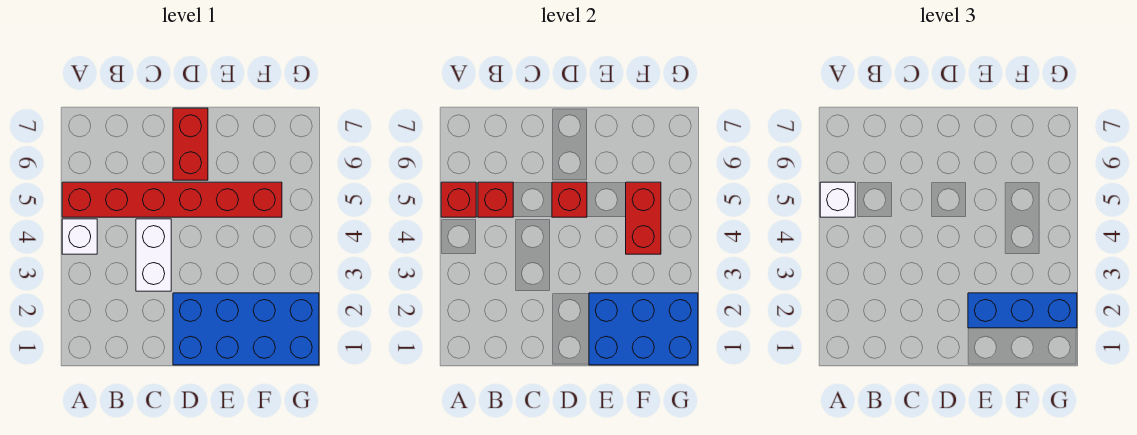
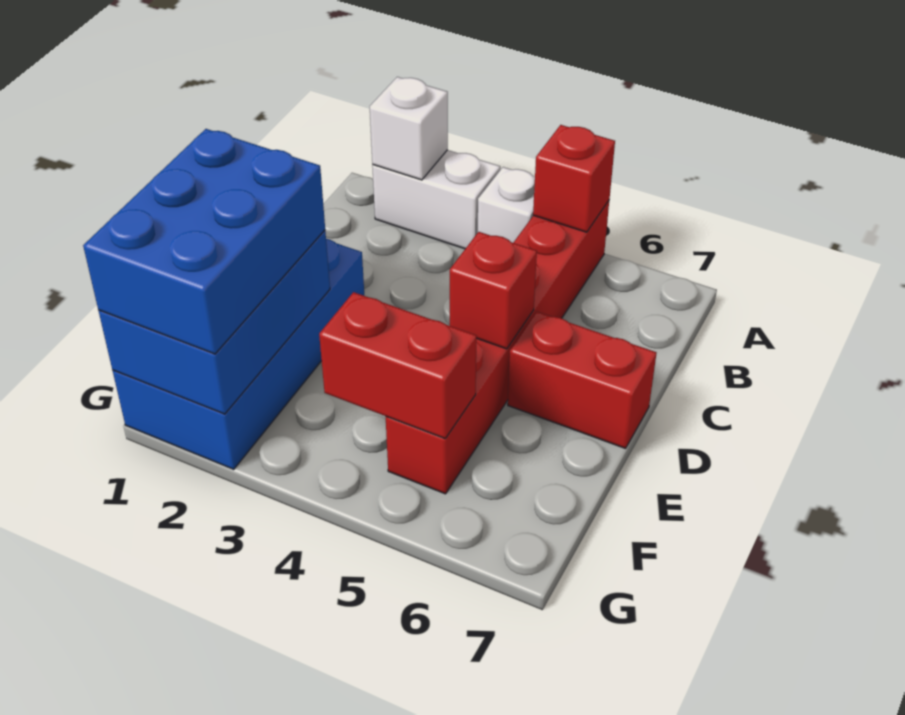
white 1x1 brick [820,182,855,217] -> white 1x1 brick moved to [370,77,448,180]
red 1x1 brick [478,182,513,217] -> none
white 1x2 brick [136,219,171,291] -> white 1x2 brick moved to [372,150,500,249]
blue 1x3 brick [968,293,1077,328] -> blue 2x3 brick [83,129,325,354]

